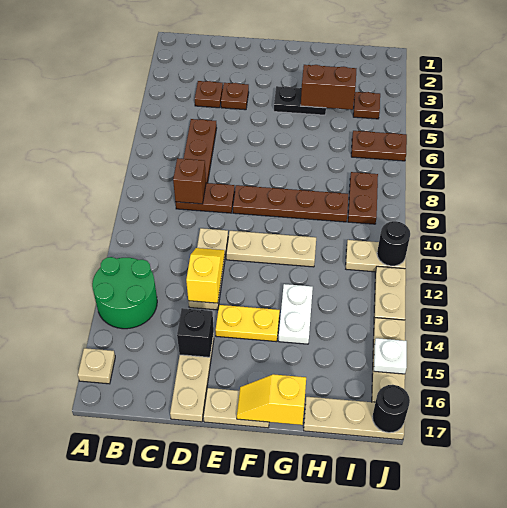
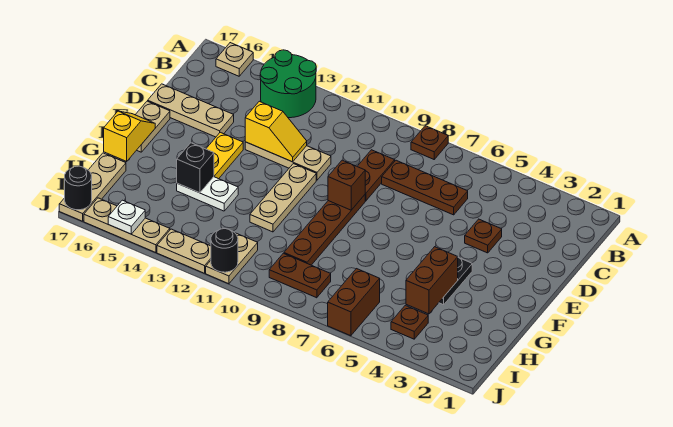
brown 1x1 plate [195,81,223,108] -> brown 1x1 plate moved to [411,126,448,159]
brown 1x1 brick [173,158,206,204] -> brown 1x1 brick moved to [328,160,365,210]
black 1x1 brick [177,308,214,357] -> black 1x1 brick moved to [177,143,214,193]
brown 1x2 plate [351,131,407,161] -> brown 1x2 brick [328,269,380,336]

